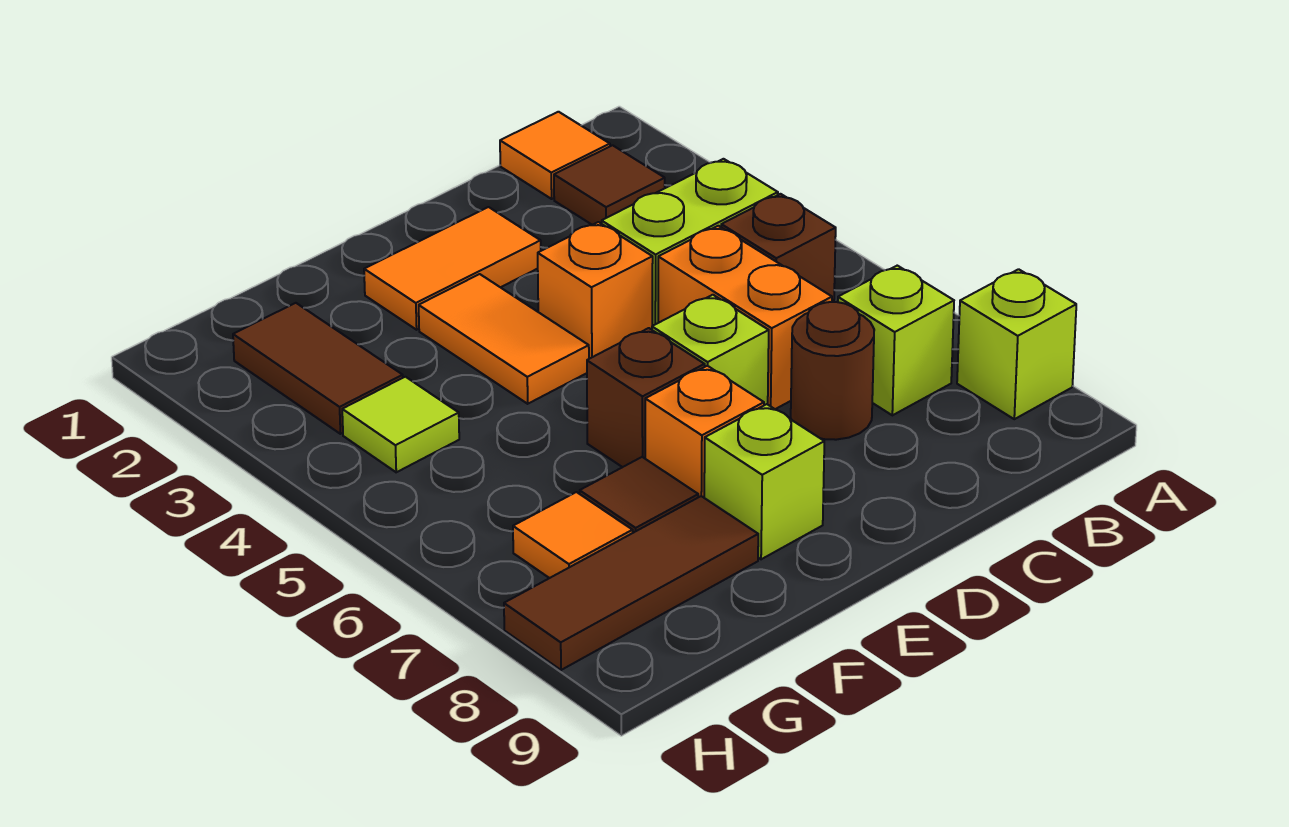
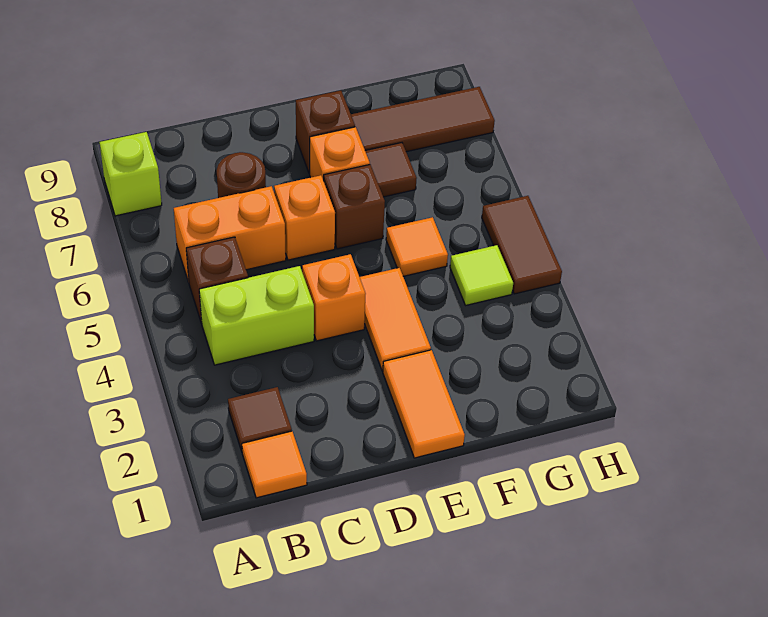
lime 1x1 brick [838,266,954,415] -> none
orange 1x2 brick [658,226,832,409] -> orange 1x2 brick turned to [174,186,286,282]
orange 1x2 tile [364,207,541,330] -> orange 1x2 tile turned to [383,350,465,458]
lime 1x1 brick [652,295,769,405] -> orange 1x1 brick [274,175,335,260]
lime 1x1 brick [704,404,824,559] -> brown 1x1 brick [296,91,355,173]
brown 1x2 tile [233,303,403,434] -> brown 1x2 tile moved to [482,196,562,294]
orange 1x1 tile [513,492,633,578] -> orange 1x1 tile moved to [386,217,448,276]

